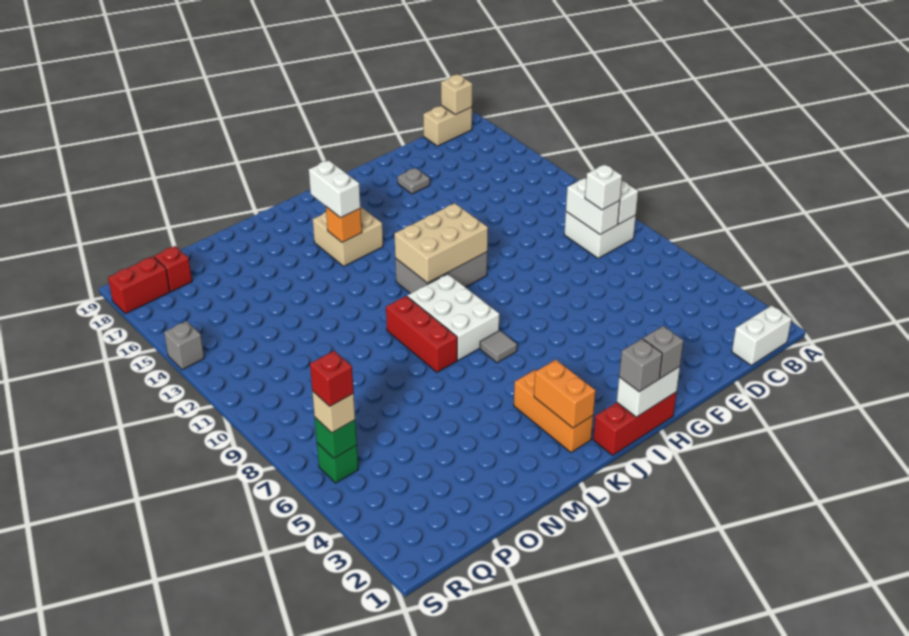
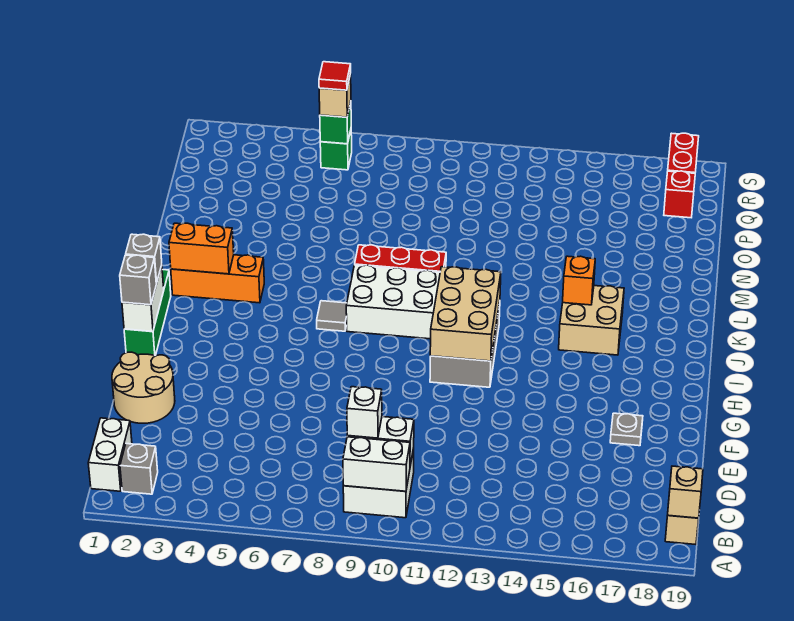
none -> tan 2x2 round brick [112,352,175,423]
red 1x3 brick [593,392,677,455] -> green 1x3 brick [124,270,171,356]
white 1x2 brick [309,160,361,218] -> none
red 1x1 brick [310,351,354,406] -> red 1x1 tile [319,62,351,90]
grey 1x1 brick [164,321,204,370] -> grey 1x1 brick moved to [120,444,158,494]

